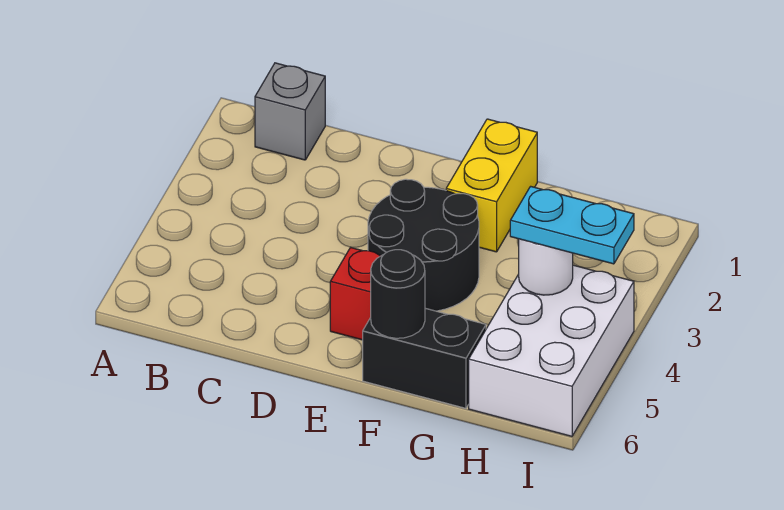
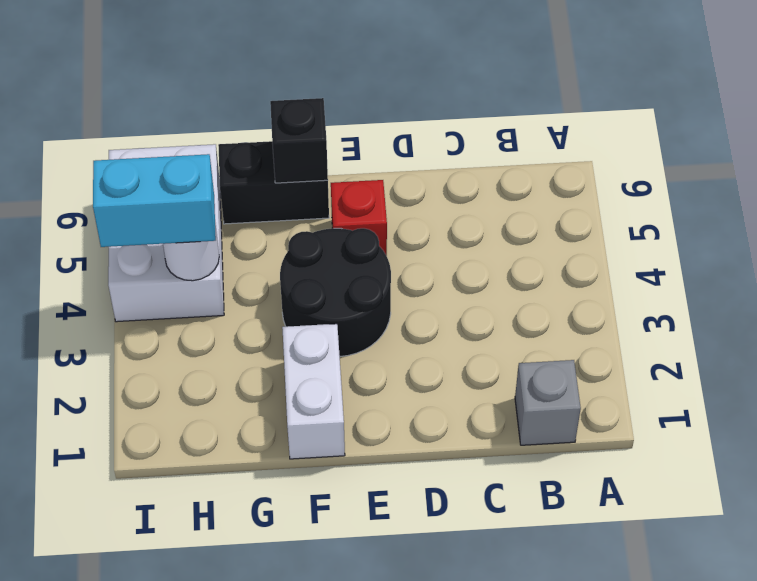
yellow 1x2 brick [446,119,537,252] -> white 1x2 brick [282,324,345,459]
black 1x1 round brick [371,250,425,338] -> black 1x1 brick [270,98,328,183]
cyan 1x2 plate [510,186,634,264] -> cyan 1x2 brick [93,154,216,247]

